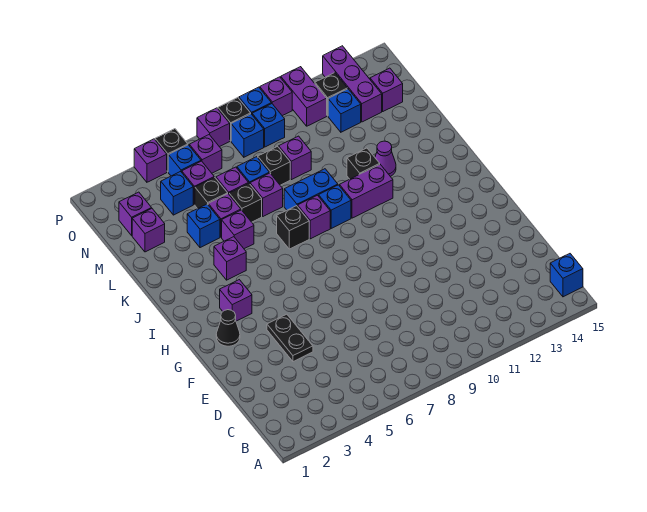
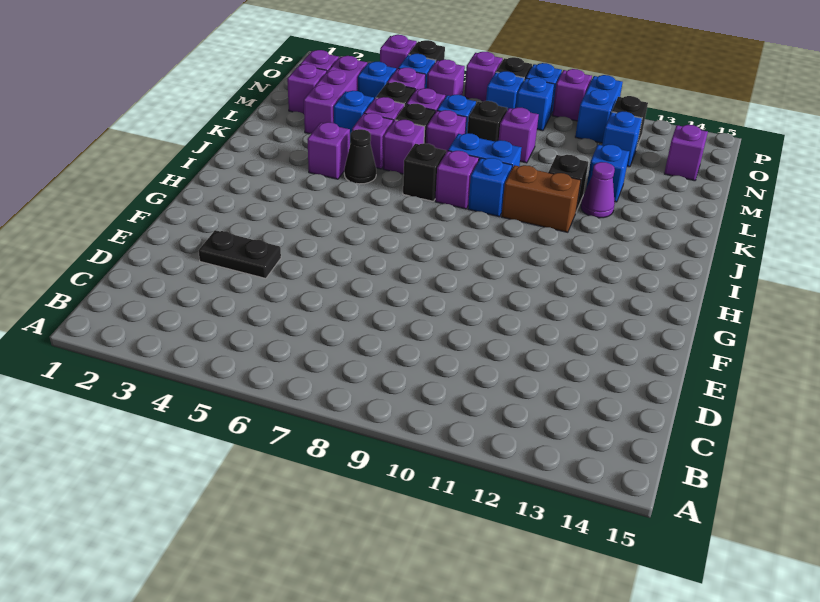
blue 1x1 brick [550,254,583,297] -> blue 1x1 brick moved to [586,144,629,202]
black 1x2 plate [267,314,313,362] -> black 1x2 plate turned to [199,230,281,278]
black 1x1 cone [216,310,240,346] -> black 1x1 cone moved to [344,129,376,184]
purple 1x1 brick [220,280,252,321] -> purple 1x1 brick moved to [383,120,425,174]
purple 1x2 brick [339,165,393,218] -> brown 1x2 brick [501,165,581,232]
purple 1x3 brick [323,46,382,122] -> purple 1x3 brick moved to [304,56,367,134]
purple 1x2 brick [281,67,327,126] -> blue 1x2 brick [575,75,623,143]

